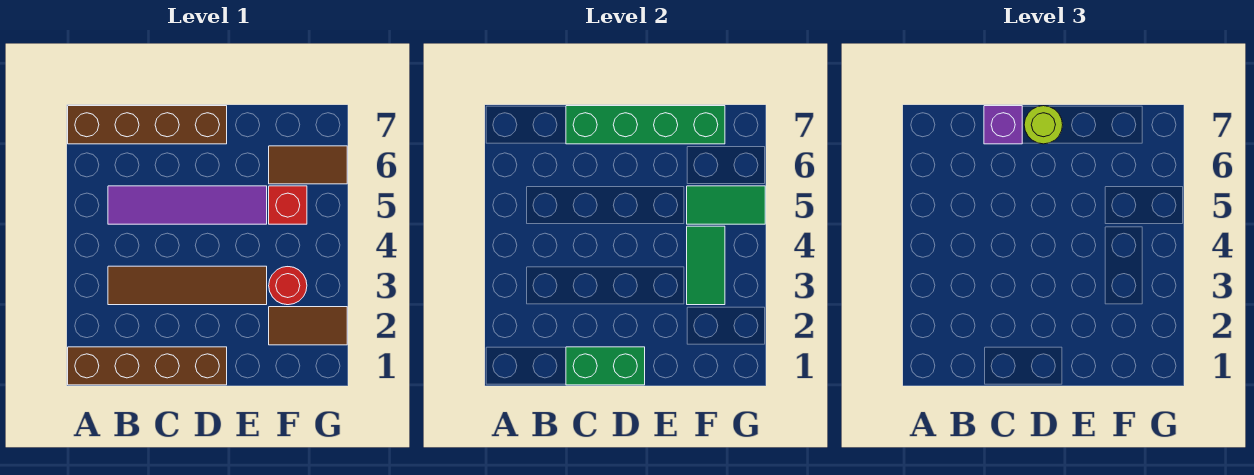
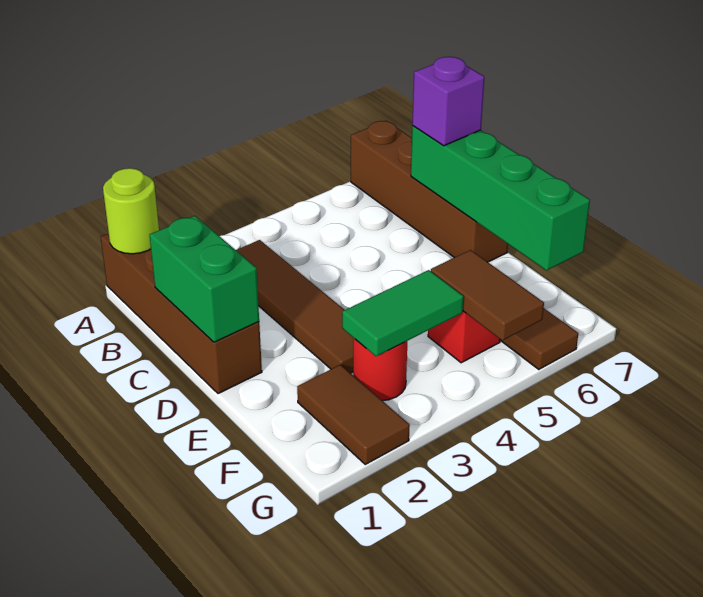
purple 1x4 tile [108,186,267,224] -> none
lime 1x1 round brick [1024,106,1063,144] -> lime 1x1 round brick moved to [103,168,159,254]
green 1x2 tile [687,186,765,224] -> brown 1x2 tile [431,250,544,340]

